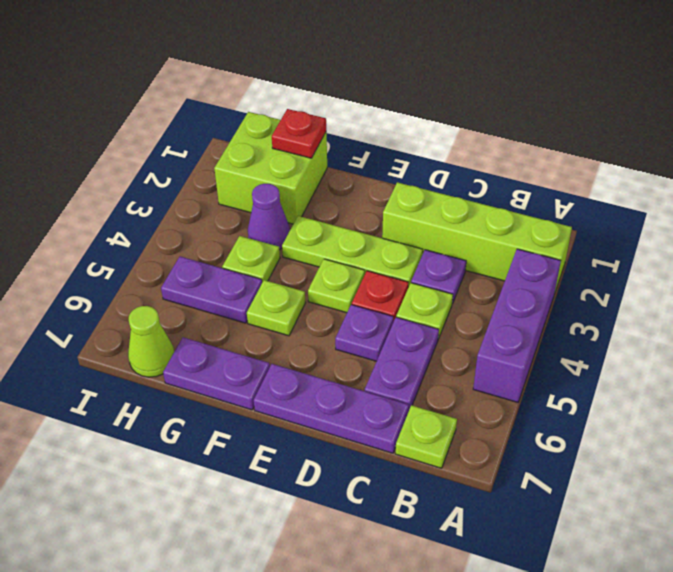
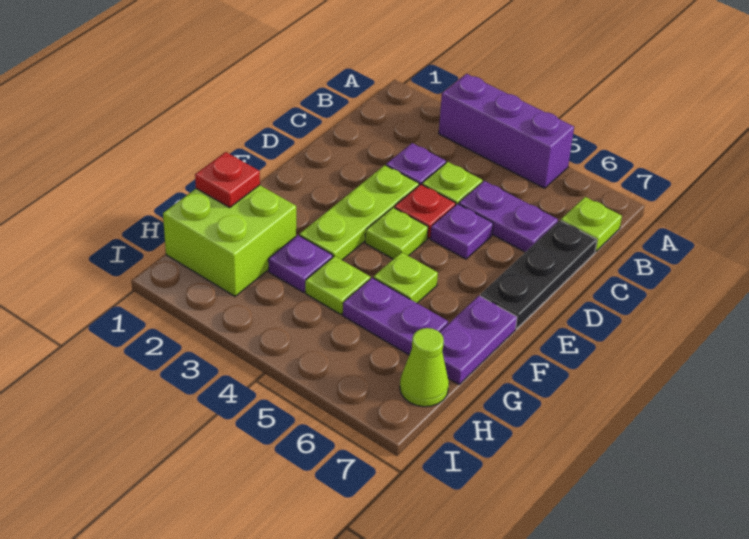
lime 1x4 brick [382,182,572,291] -> none
purple 1x3 plate [254,364,409,453] -> black 1x3 plate [480,221,597,329]
purple 1x1 cone [248,184,290,250] -> purple 1x1 plate [268,235,333,292]
purple 1x2 plate [161,257,262,323] -> purple 1x2 plate turned to [343,278,448,355]

